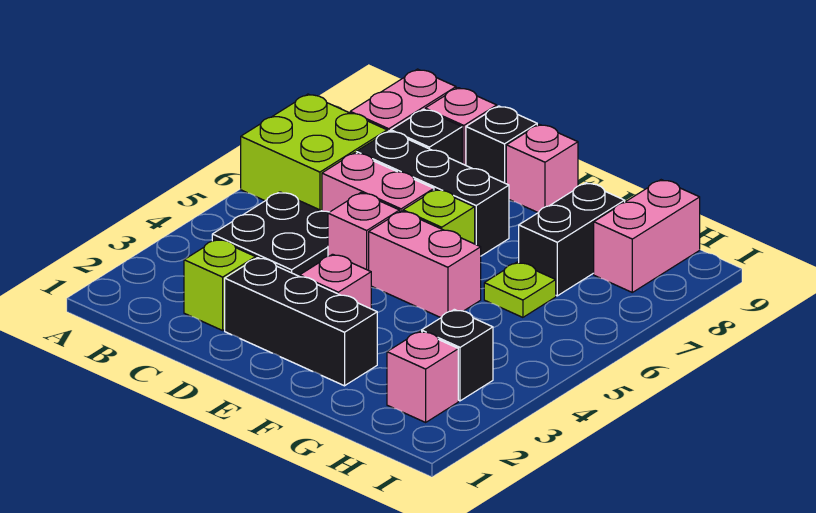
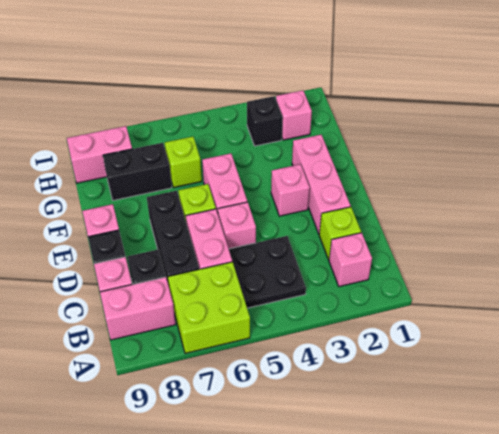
none -> pink 1x1 brick [329,233,372,287]
black 1x3 brick [225,258,377,386] -> pink 1x3 brick [292,135,351,234]
lime 1x1 plate [484,262,556,317] -> lime 1x1 brick [165,137,202,188]

